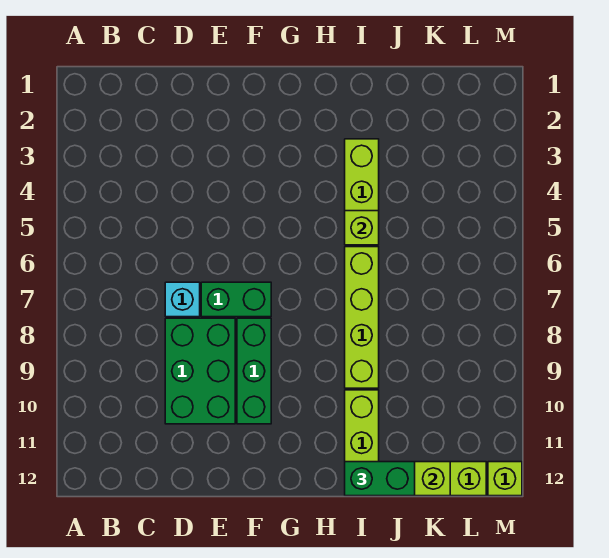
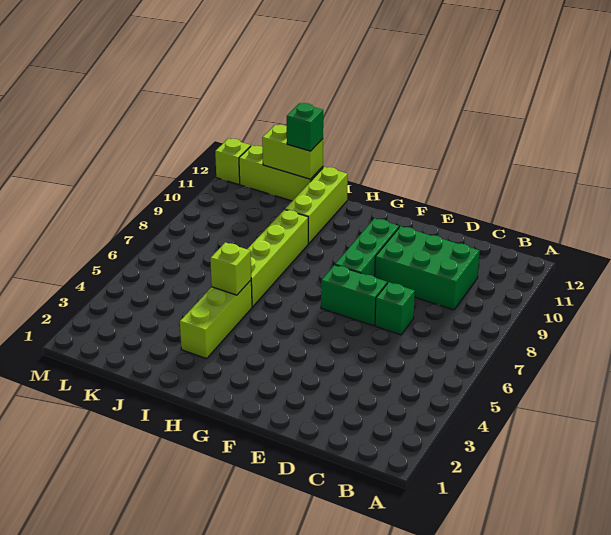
cyan 1x1 brick [165,282,200,317] -> green 1x1 brick [375,282,415,335]
green 2x3 brick [165,318,235,424] -> green 2x3 brick turned to [375,226,480,310]
green 1x2 brick [345,462,415,496] -> green 1x1 brick [287,103,323,151]

